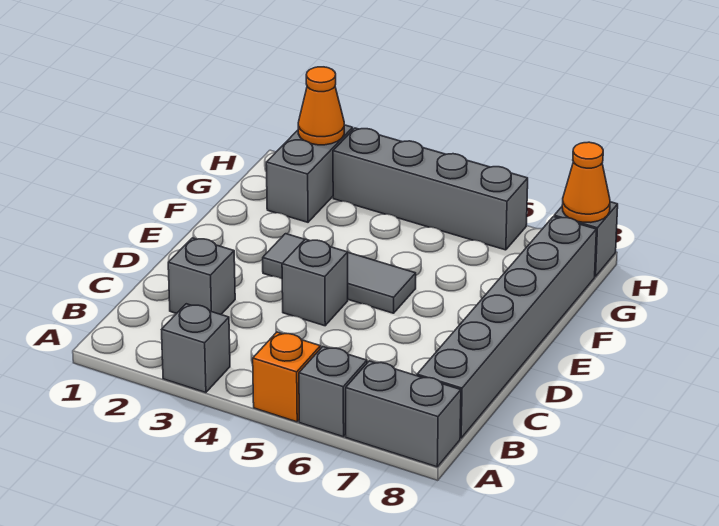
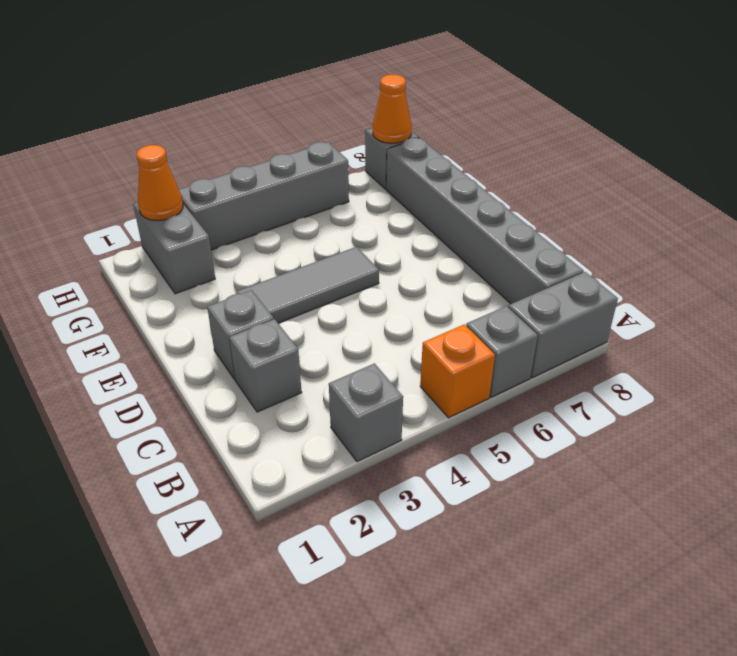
grey 1x1 brick [282,239,348,326] -> grey 1x1 brick moved to [207,290,274,379]

